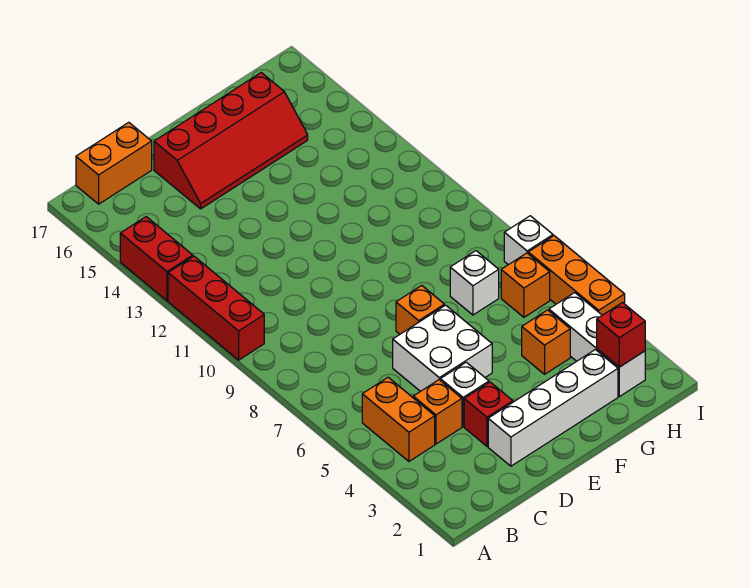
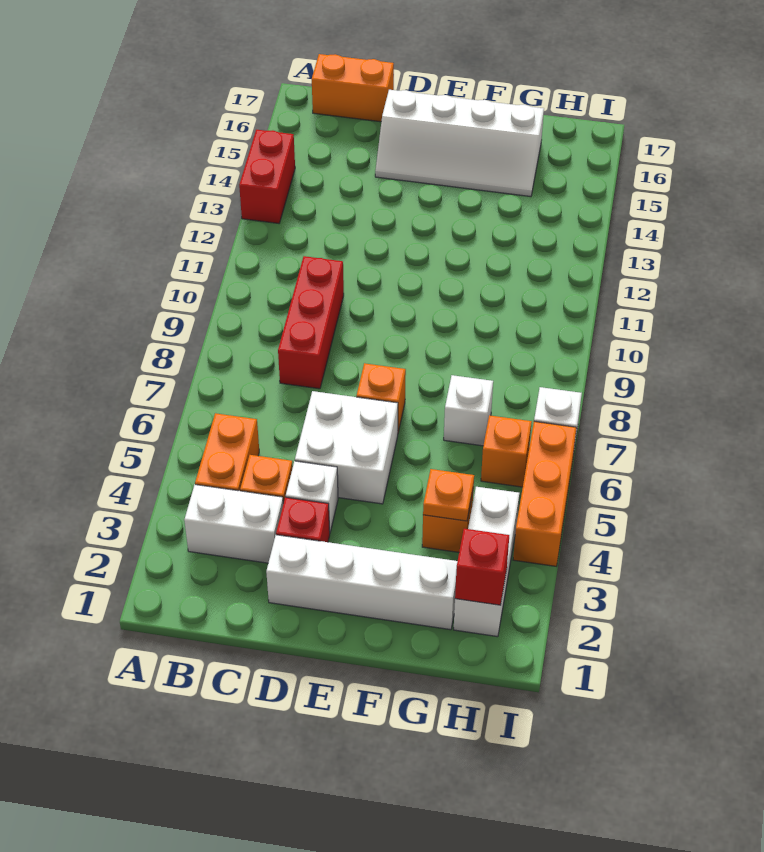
red 1x3 brick [168,256,264,360] -> red 1x3 brick moved to [278,256,344,389]
none -> white 1x2 brick [184,485,283,563]
red 2x4 slope [154,73,308,209] -> white 2x4 slope [375,90,544,197]
none -> orange 1x1 plate [423,469,474,521]

